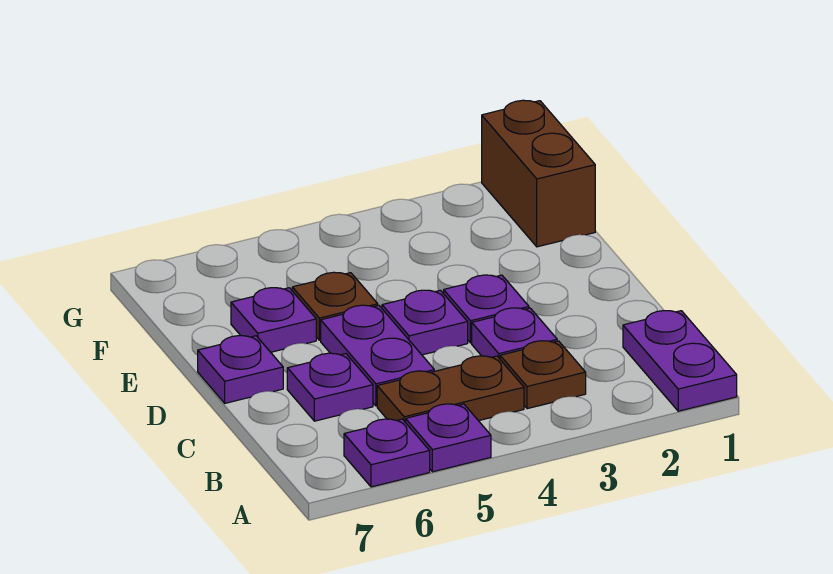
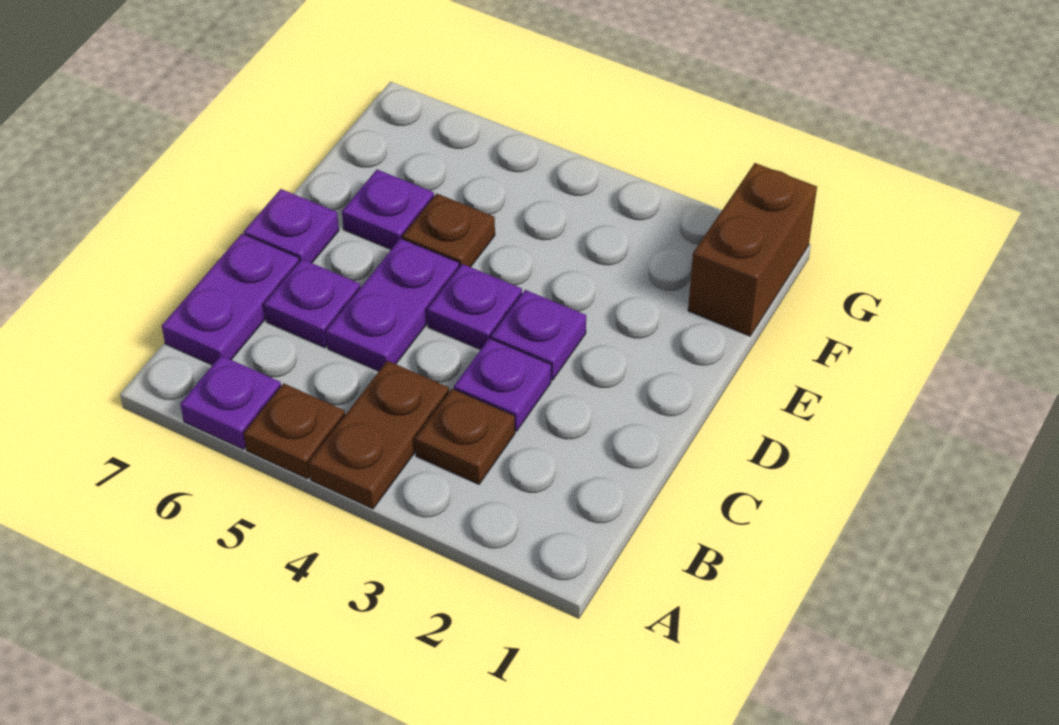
purple 1x2 plate [623,311,737,411] -> purple 1x2 plate moved to [162,234,299,365]
purple 1x1 plate [406,404,491,472] -> brown 1x1 plate [244,383,345,479]
brown 1x2 plate [377,356,524,423] -> brown 1x2 plate turned to [309,361,449,509]

